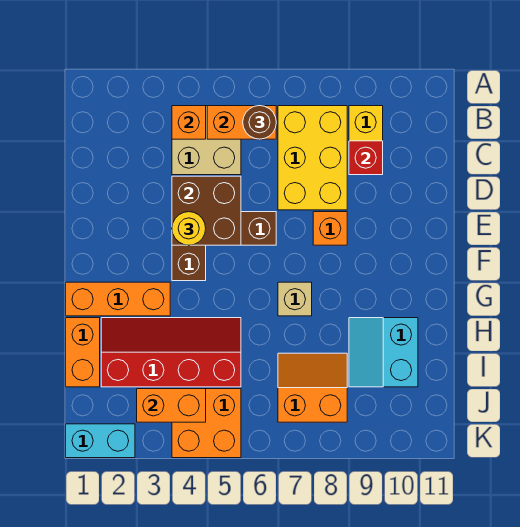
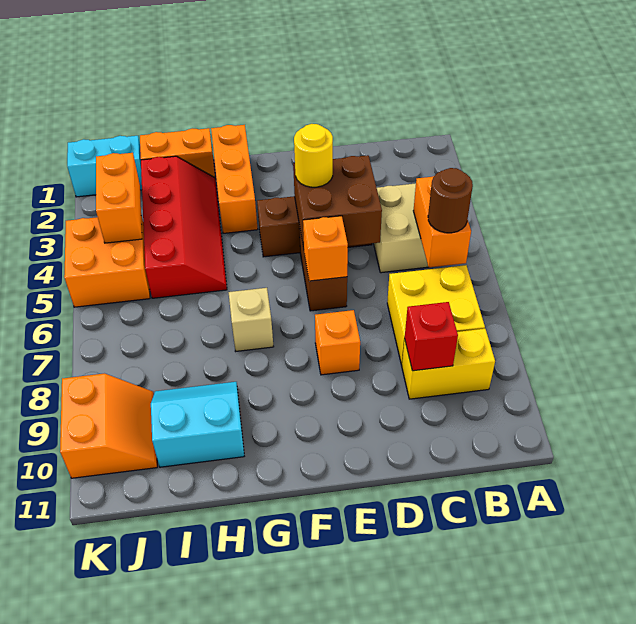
orange 1x1 brick [172,106,206,139] -> orange 1x1 brick moved to [303,216,348,281]
yellow 2x3 brick [278,106,347,210] -> yellow 2x2 brick [387,265,485,365]
orange 2x2 slope [278,353,347,422] -> orange 2x2 slope moved to [60,374,157,478]
cyan 1x2 brick [66,424,135,458] -> cyan 1x2 brick turned to [67,136,142,197]

